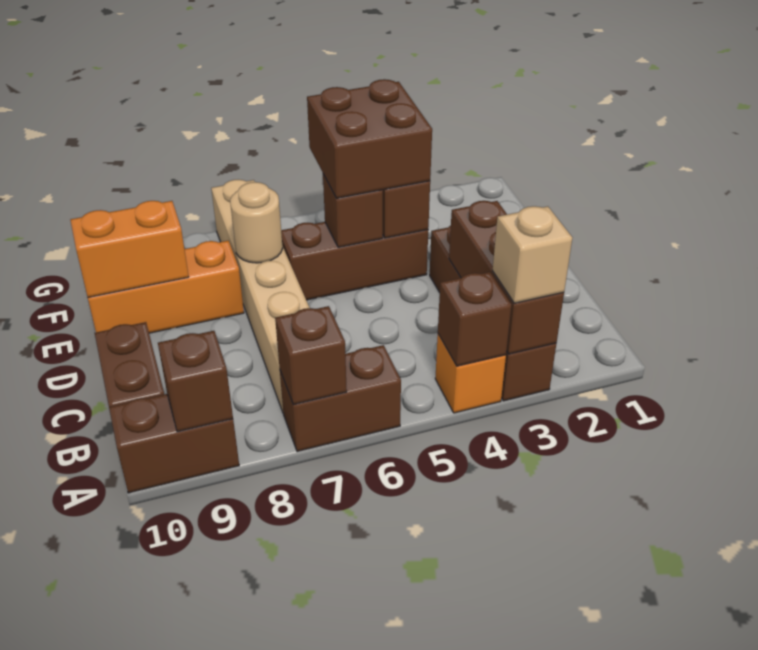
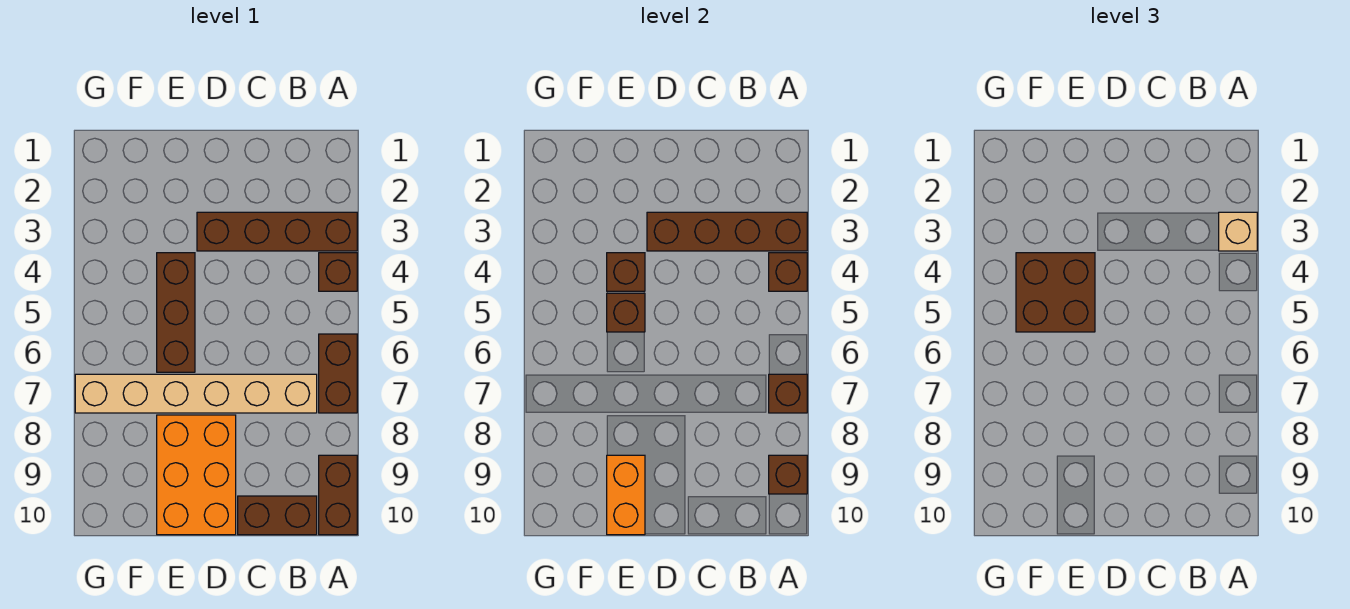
brown 1x3 brick [449,201,564,354] -> brown 1x4 brick [647,212,807,251]
orange 1x1 brick [435,334,506,413] -> brown 1x1 brick [319,253,357,291]
tan 1x1 round brick [230,182,283,263] -> none
orange 1x3 brick [88,241,244,333] -> orange 2x3 brick [157,415,236,535]

